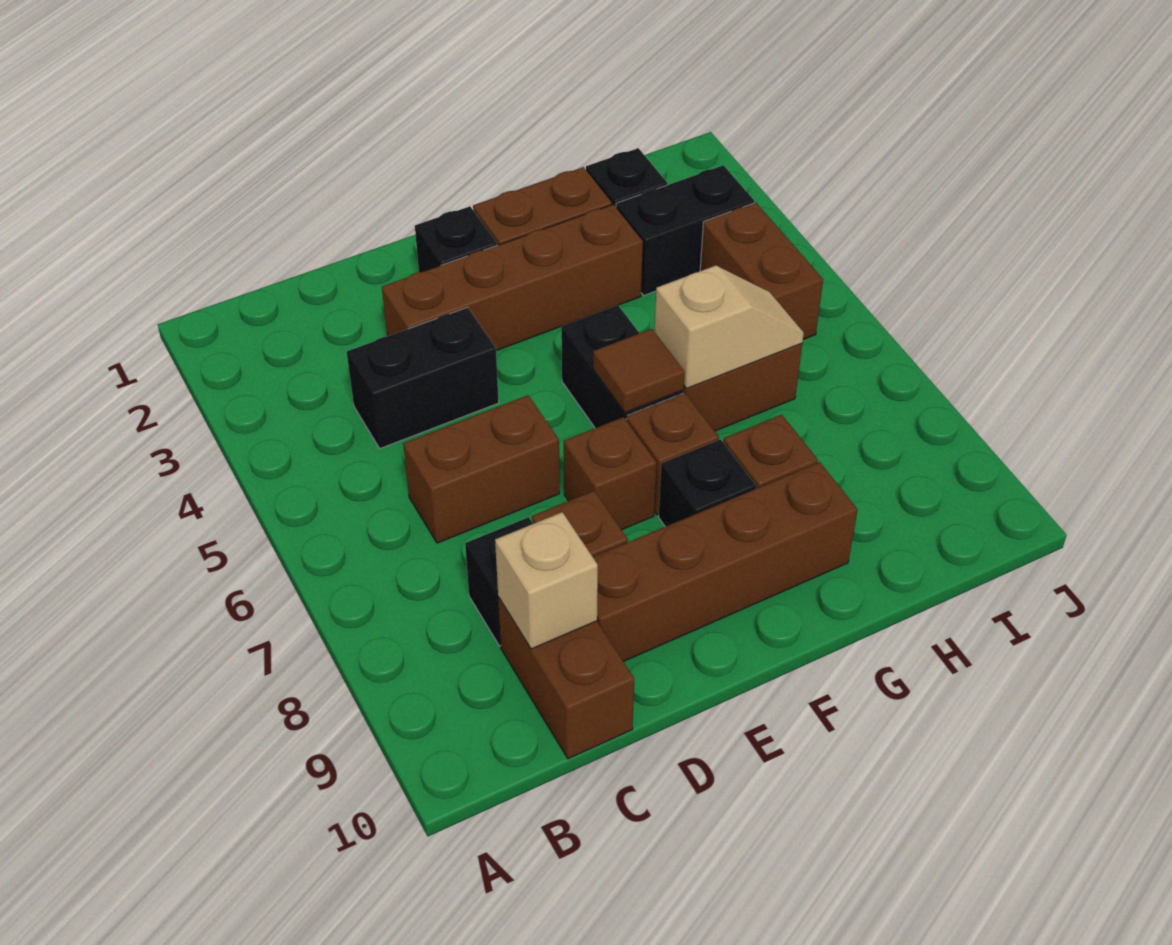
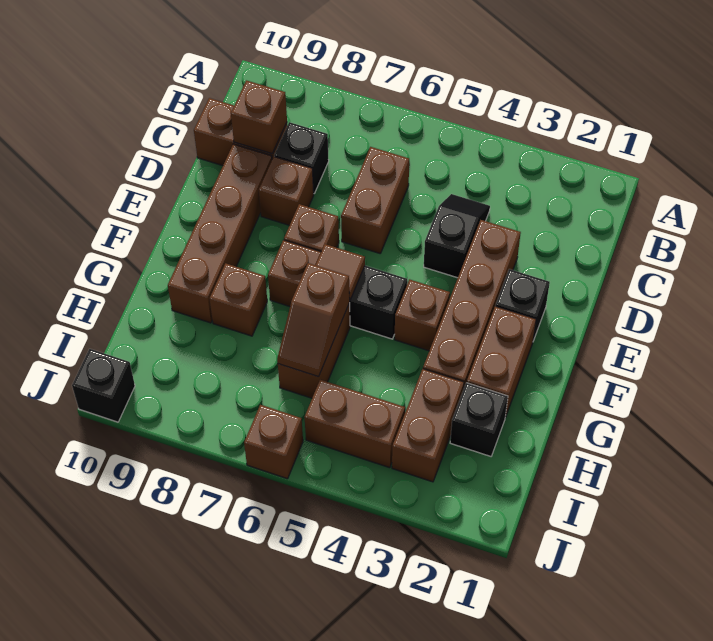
black 1x2 brick [347,307,499,448] -> black 1x2 slope [424,194,490,278]
tan 1x1 brick [495,512,598,649] -> brown 1x1 brick [231,80,287,154]
none -> brown 1x1 brick [395,279,450,351]
black 1x1 brick [659,439,756,527] -> black 1x1 brick moved to [72,349,135,422]
tan 1x2 slope [655,266,804,389] -> brown 1x2 slope [277,263,350,377]
black 1x2 brick [616,165,754,295] -> brown 1x2 brick [392,369,464,482]
none -> brown 1x1 brick [244,405,303,479]

